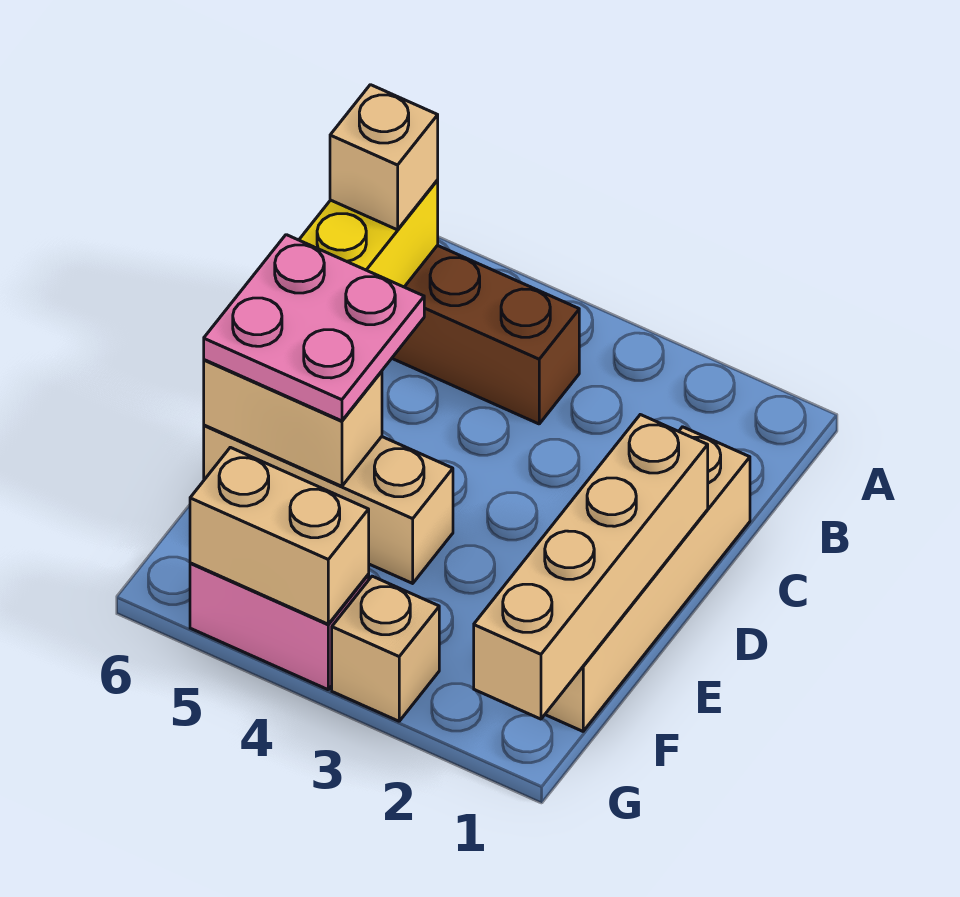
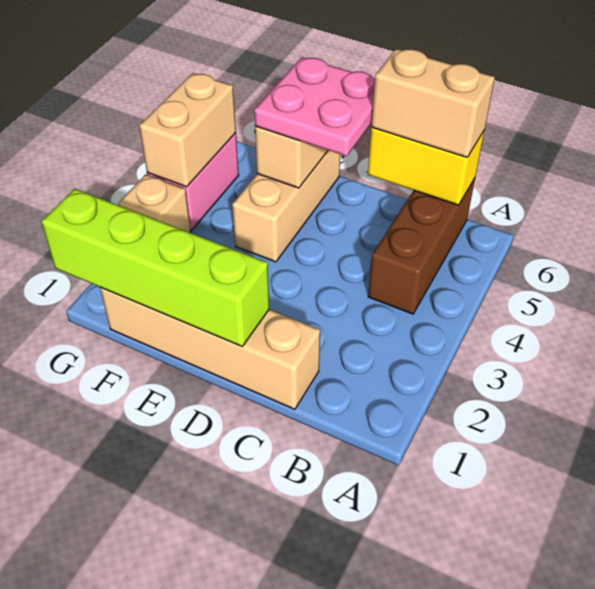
tan 1x1 brick [330,85,438,230] -> tan 1x2 brick [371,49,495,157]
tan 1x4 brick [474,415,708,719] -> lime 1x4 brick [41,189,269,346]

